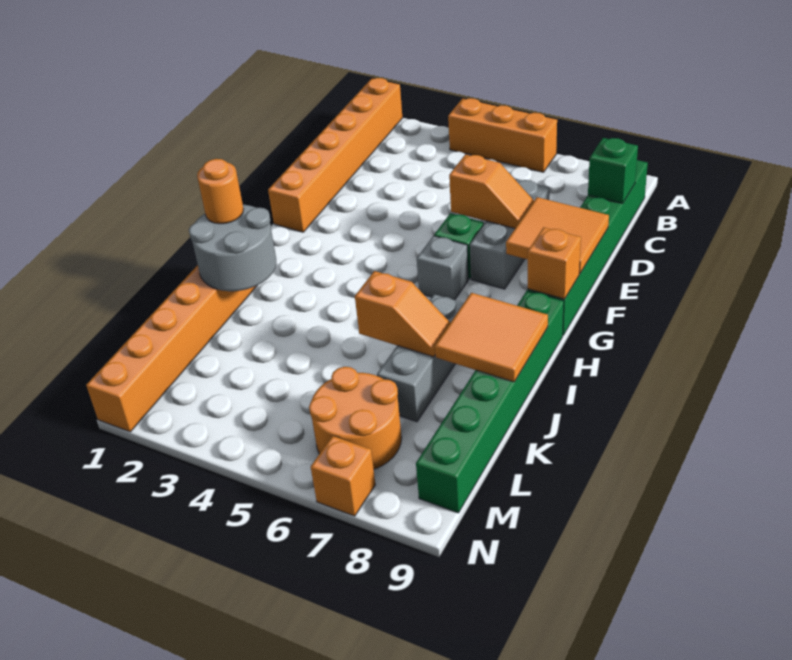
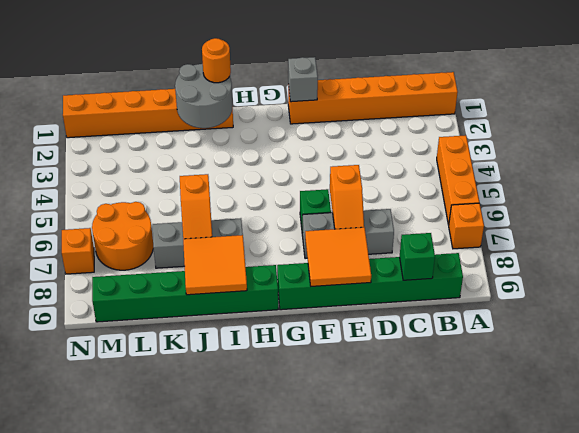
grey 1x1 brick [417,236,468,300] -> grey 1x1 brick moved to [288,57,318,102]
orange 1x1 brick [528,227,581,299] -> orange 1x1 brick moved to [449,203,484,249]

